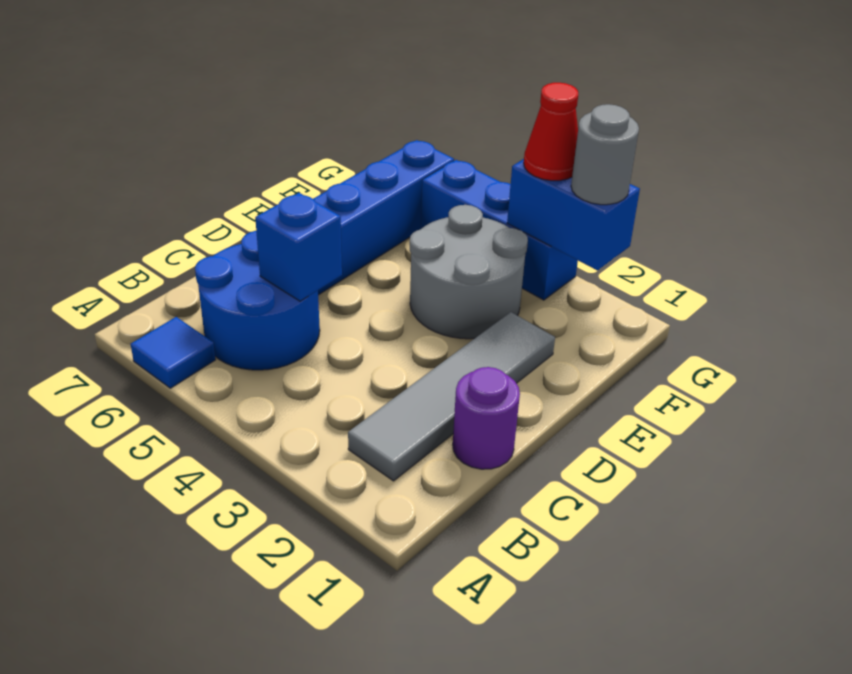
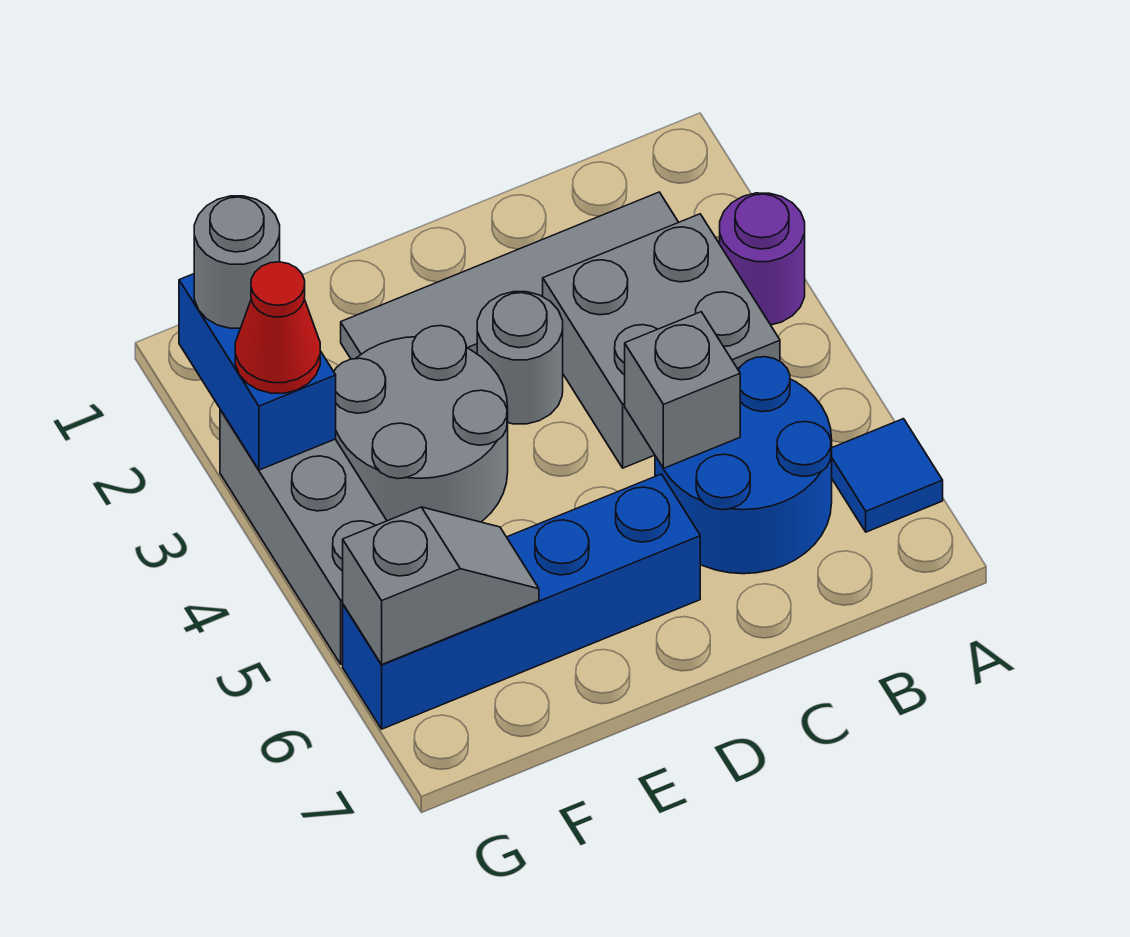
none -> grey 2x2 brick [543,214,780,468]
purple 1x1 round brick [453,367,520,469] -> purple 1x1 round brick moved to [720,193,805,325]
blue 1x1 brick [255,193,342,301] -> grey 1x1 brick [625,312,740,468]
none -> grey 1x1 round brick [477,292,563,424]
none -> grey 1x2 slope [343,507,539,664]
blue 1x3 brick [421,160,578,300] -> grey 1x3 brick [220,410,387,664]

